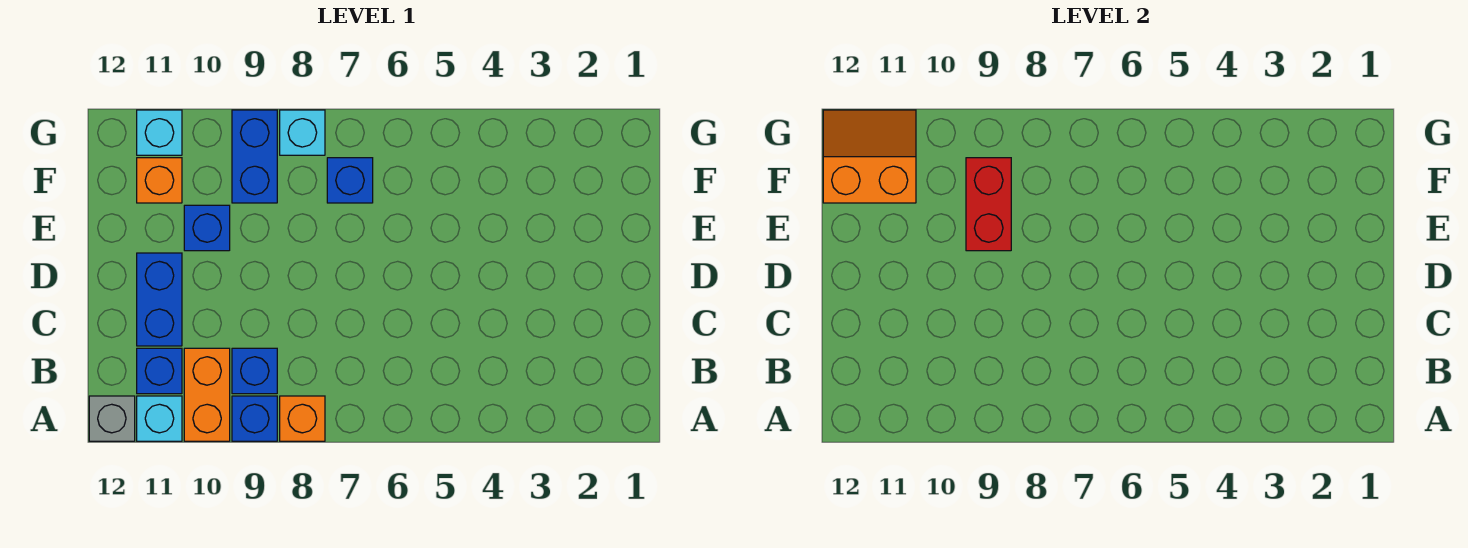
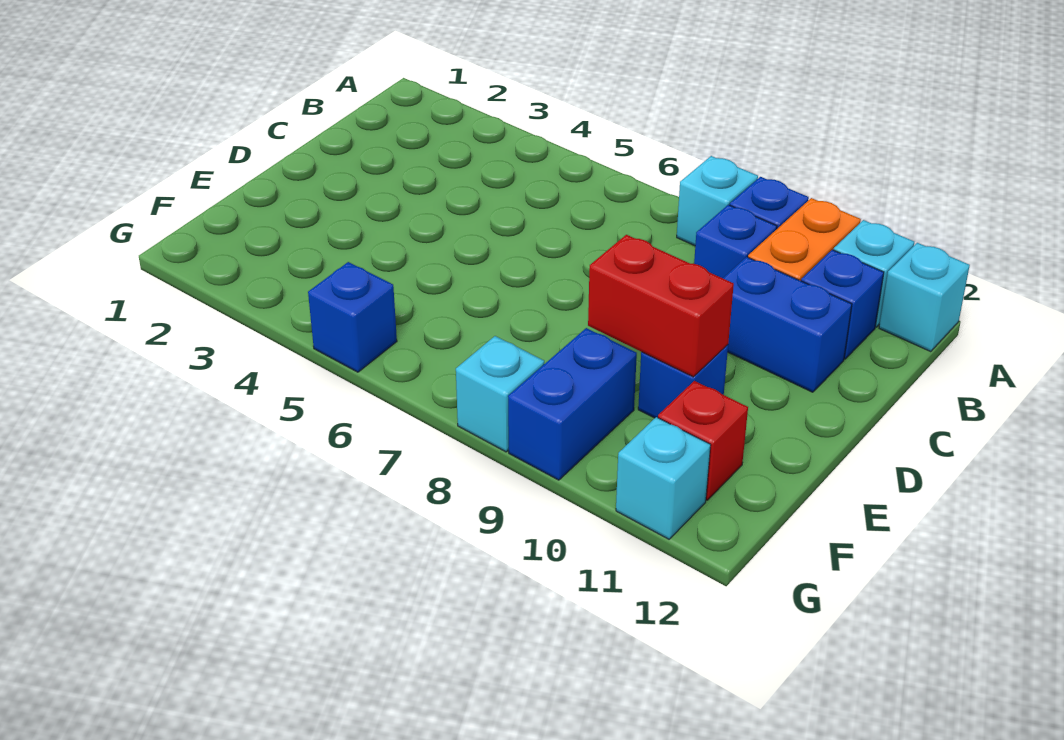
orange 1x1 brick [280,396,325,441] -> cyan 1x1 brick [677,156,758,246]
grey 1x1 brick [89,396,135,441] -> cyan 1x1 brick [879,243,970,352]
blue 1x2 brick [137,253,182,346] -> blue 1x2 brick turned to [723,257,852,392]
red 1x2 brick [966,158,1011,251] -> red 1x2 brick turned to [588,235,734,377]
blue 1x1 brick [327,158,373,203] -> blue 1x1 brick moved to [308,262,397,372]
orange 1x1 brick [137,158,182,203] -> red 1x1 brick [658,381,748,500]
orange 2x2 slope [823,110,916,203] -> none

